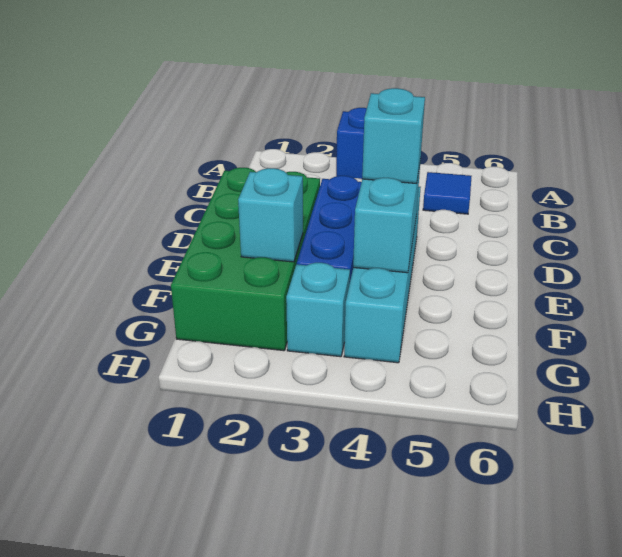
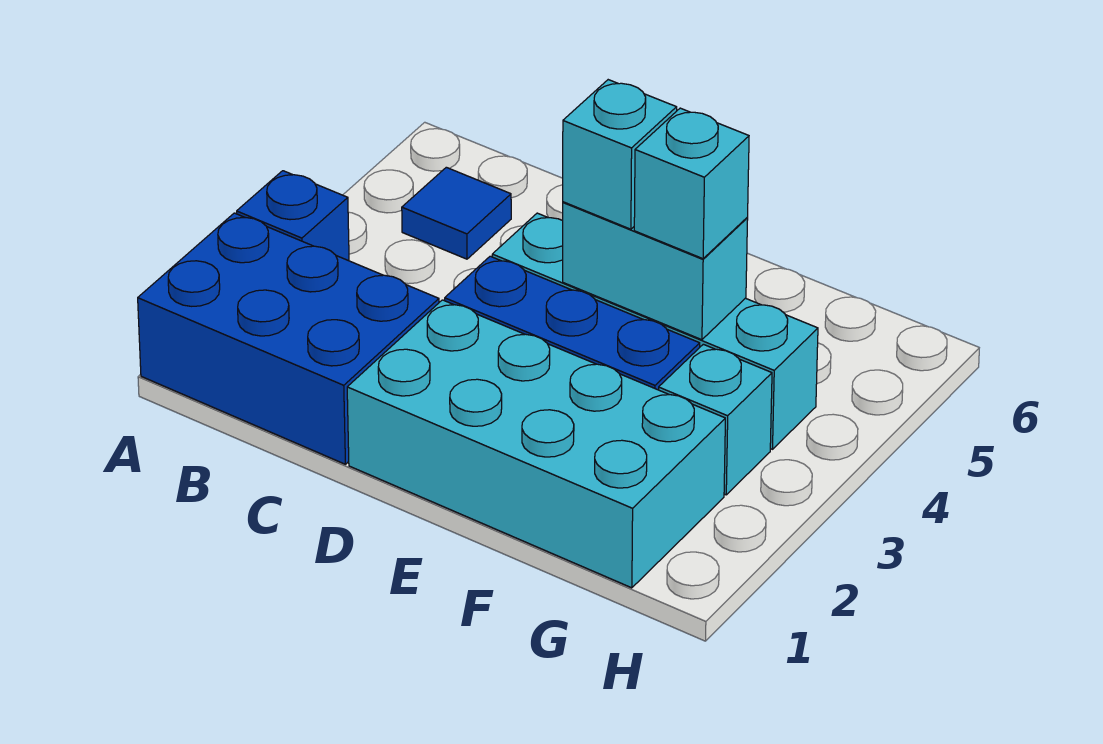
none -> blue 2x3 brick [138,213,439,464]
green 2x4 brick [171,168,320,351] -> cyan 2x4 brick [347,300,725,588]
cyan 1x1 brick [238,168,303,262] -> cyan 1x1 brick moved to [634,108,749,259]

